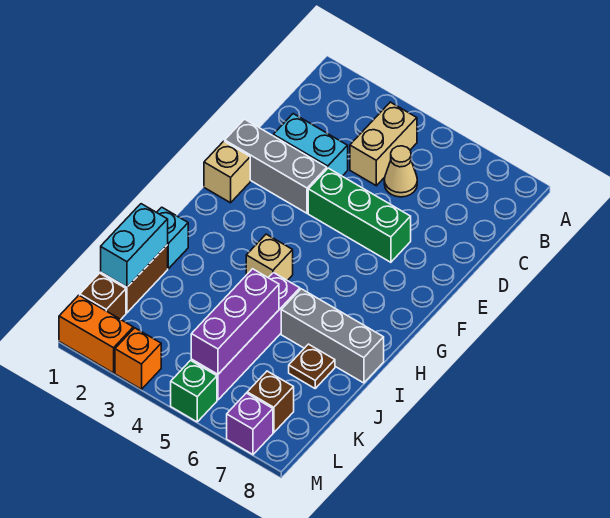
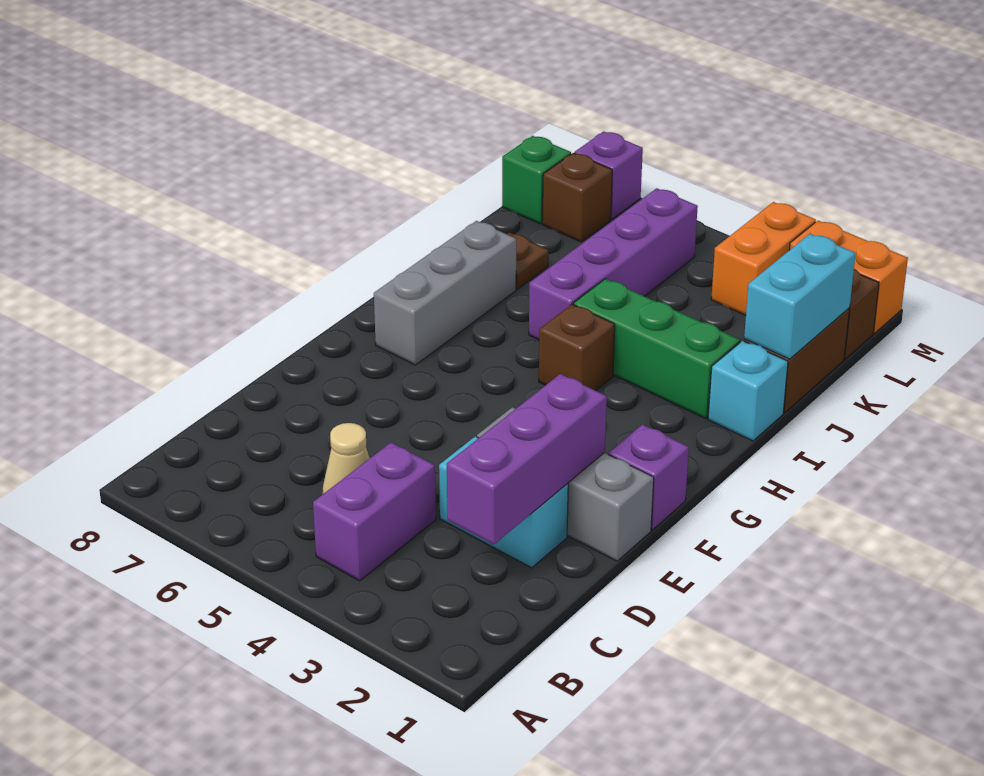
tan 1x2 brick [350,102,417,186] -> purple 1x2 brick [313,443,436,581]
green 1x3 brick [308,168,411,262] -> green 1x3 brick moved to [574,279,740,419]
tan 1x1 brick [204,141,250,203] -> purple 1x1 brick [609,425,689,530]
tan 1x1 brick [246,234,293,280] -> brown 1x1 brick [539,304,615,391]
grey 1x3 brick [281,289,384,383] -> grey 1x3 brick turned to [374,221,516,365]
purple 1x3 brick [191,269,279,374] -> purple 1x3 brick moved to [447,374,607,545]
orange 1x1 brick [115,328,161,389] -> orange 1x2 brick [711,202,816,315]
green 1x1 brick [171,361,217,422] -> green 1x1 brick moved to [502,136,571,224]

